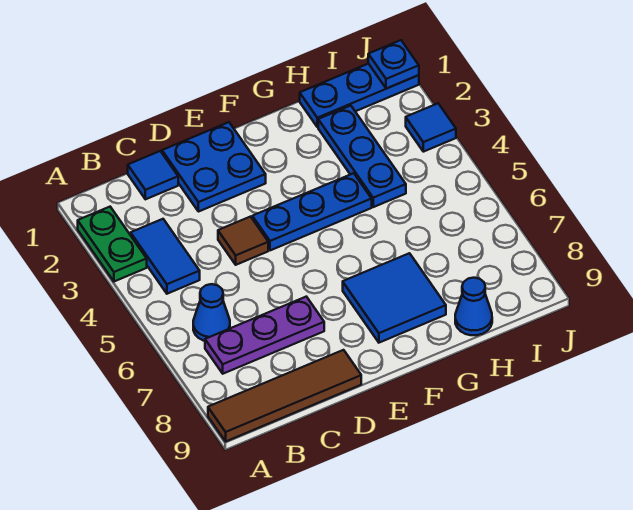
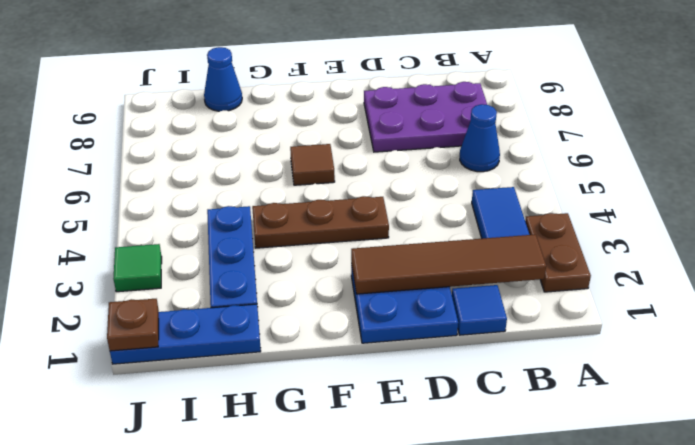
green 1x2 plate [78,207,147,282] -> brown 1x2 plate [525,213,591,292]
brown 1x4 tile [208,350,361,441] -> brown 1x4 tile moved to [351,234,546,294]
purple 1x3 plate [205,297,324,374] -> purple 2x3 plate [364,82,487,152]
brown 1x1 tile [218,217,268,265] -> brown 1x1 tile moved to [290,144,335,185]
blue 1x3 plate [252,173,372,250] -> brown 1x3 plate [252,196,389,248]
blue 2x2 tile [343,253,446,343] -> none
blue 1x1 plate [368,40,419,89] -> brown 1x1 plate [107,299,159,351]
blue 1x1 tile [406,104,456,152] -> green 1x1 tile [113,244,162,292]

